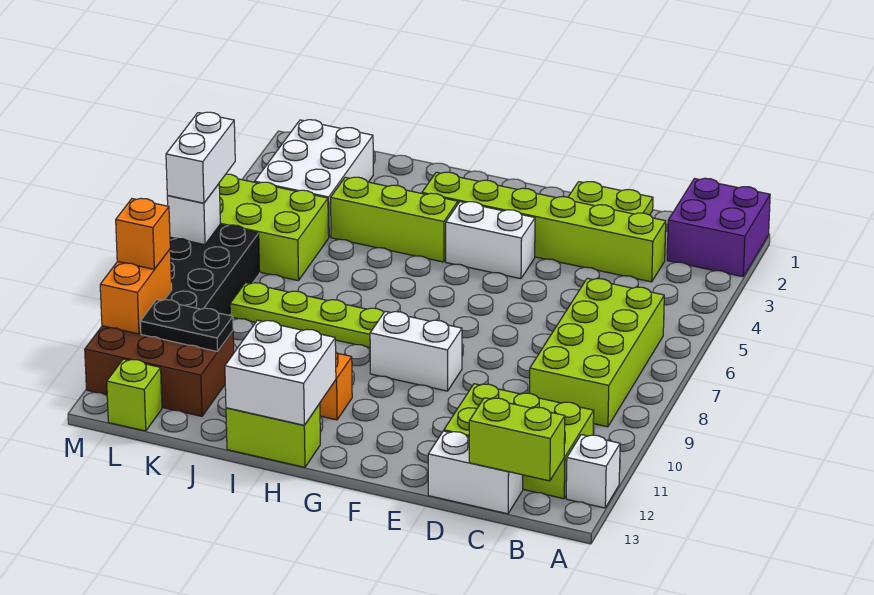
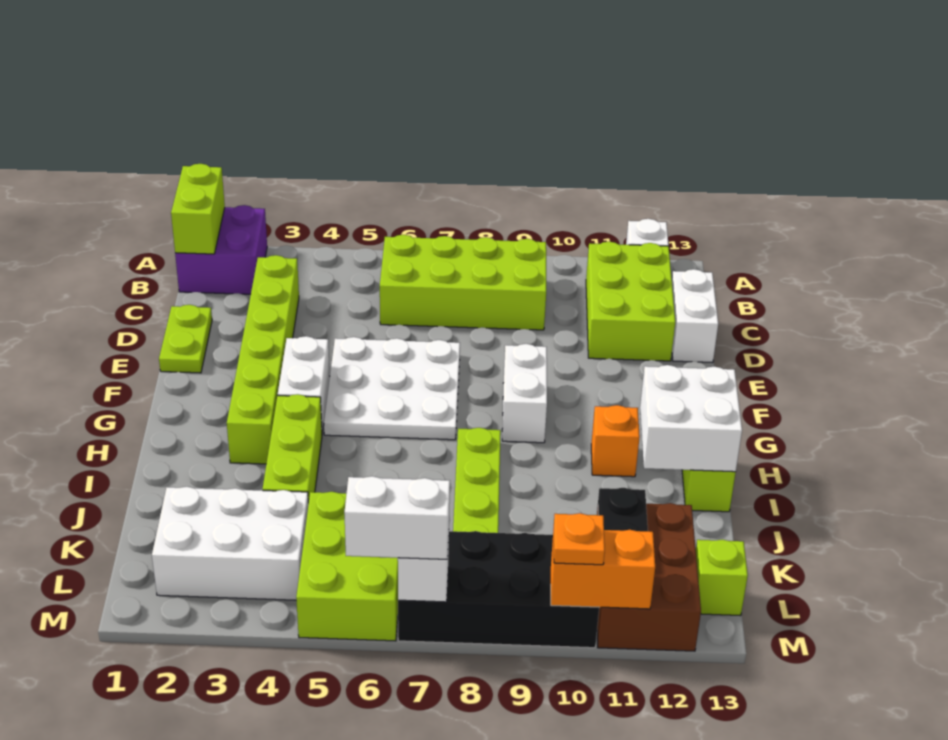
lime 1x2 brick [469,398,565,481] -> lime 1x2 brick moved to [171,164,225,254]
none -> white 3x3 plate [324,337,460,440]
orange 1x1 brick [116,198,170,269] -> orange 1x1 plate [554,513,605,565]

